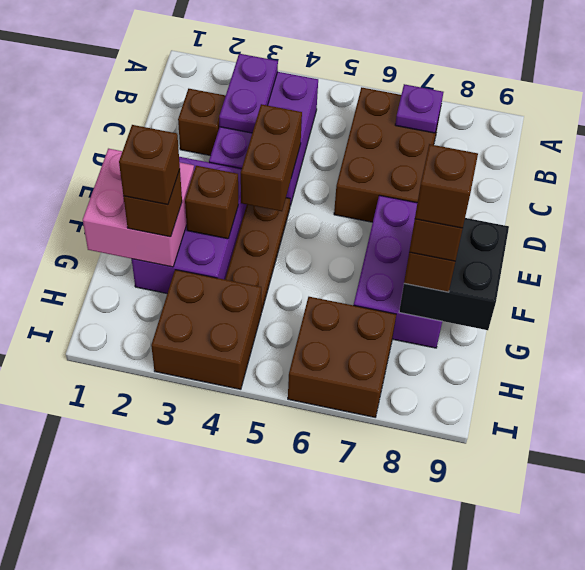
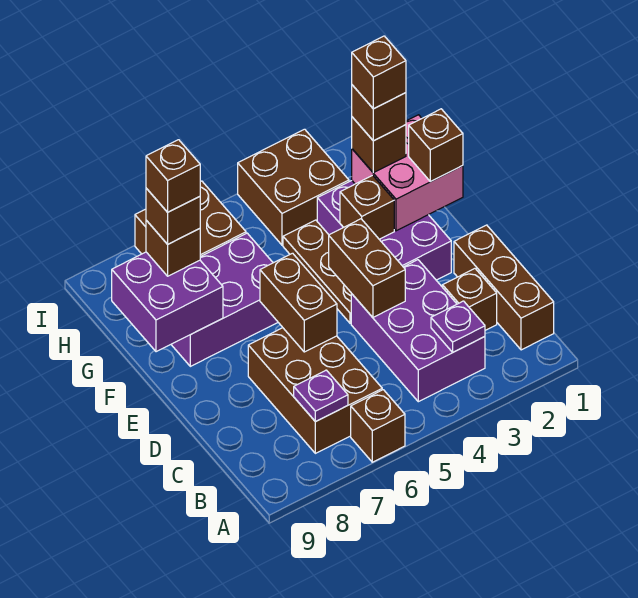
none -> brown 1x1 brick [351,390,405,462]
none -> brown 1x3 brick [454,225,554,350]
purple 1x2 plate [219,54,278,133] -> purple 1x1 plate [431,301,485,352]
none -> brown 1x2 brick [260,253,337,352]
purple 2x3 brick [354,195,442,348] -> purple 2x3 brick turned to [171,233,278,366]
none -> brown 1x1 brick [409,109,463,182]
black 2x2 brick [399,218,509,330] -> purple 2x2 brick [112,252,223,352]
none -> brown 1x1 brick [352,36,406,109]

